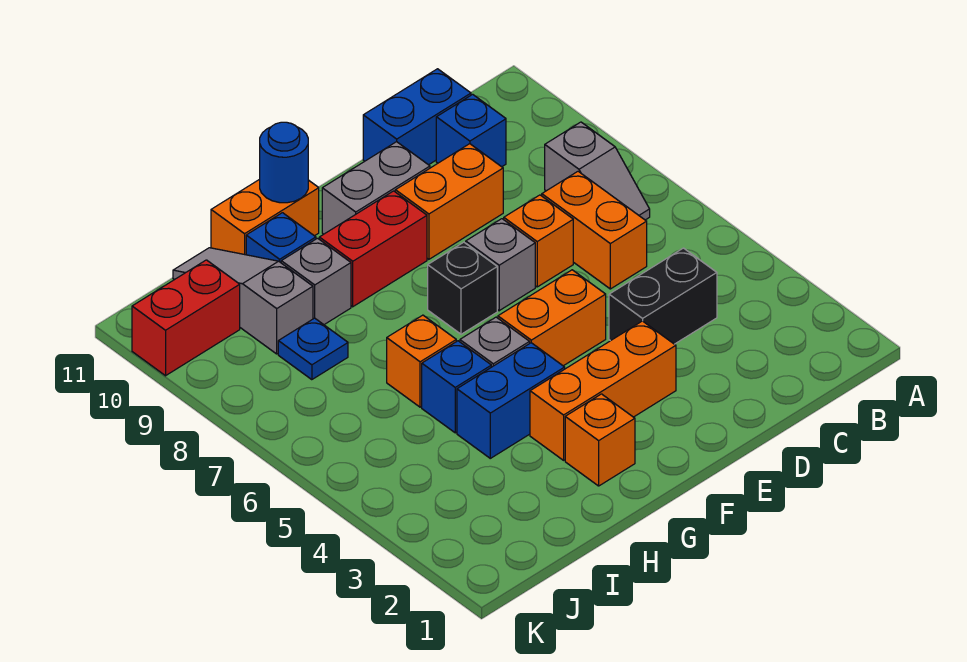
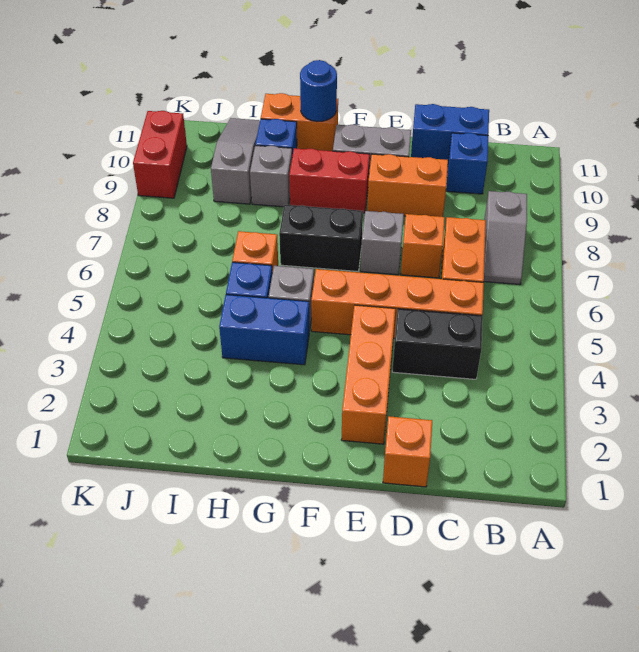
orange 1x3 brick [530,321,676,460] -> orange 1x3 brick turned to [341,305,395,444]
orange 1x2 brick [498,270,606,366] -> orange 1x4 brick [311,269,484,338]
black 1x1 brick [428,242,497,334] -> black 1x2 brick [279,205,363,271]
orange 1x1 brick [565,394,635,486] -> orange 1x1 brick moved to [383,416,432,487]
blue 1x1 plate [278,318,348,380] -> none
red 1x2 brick [132,260,240,376] -> red 1x2 brick turned to [133,111,187,198]

